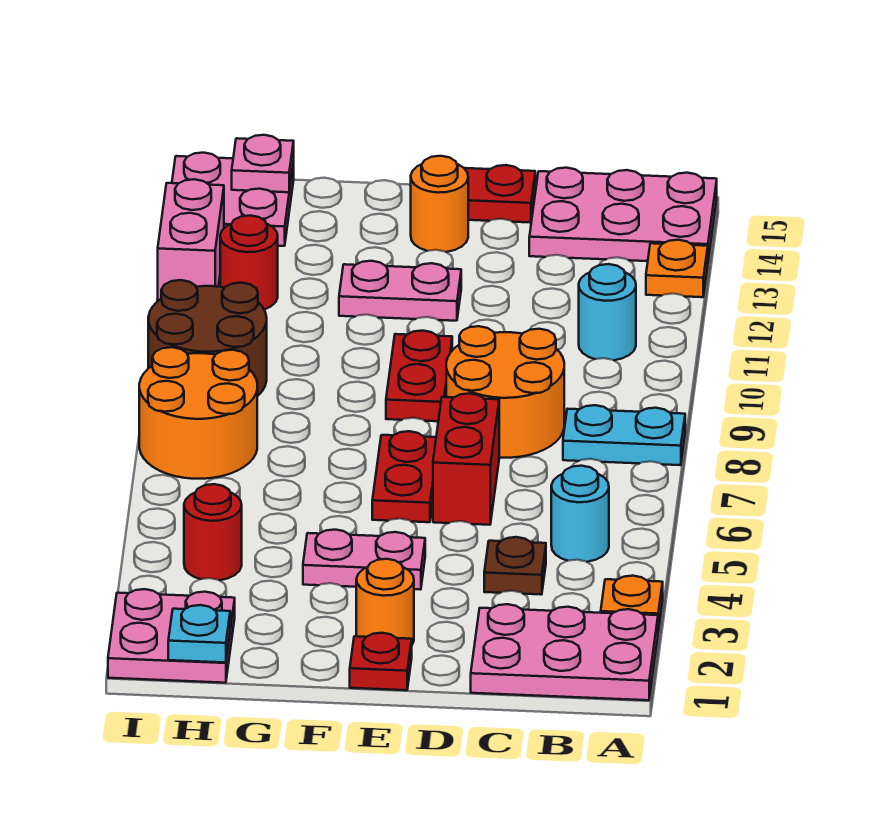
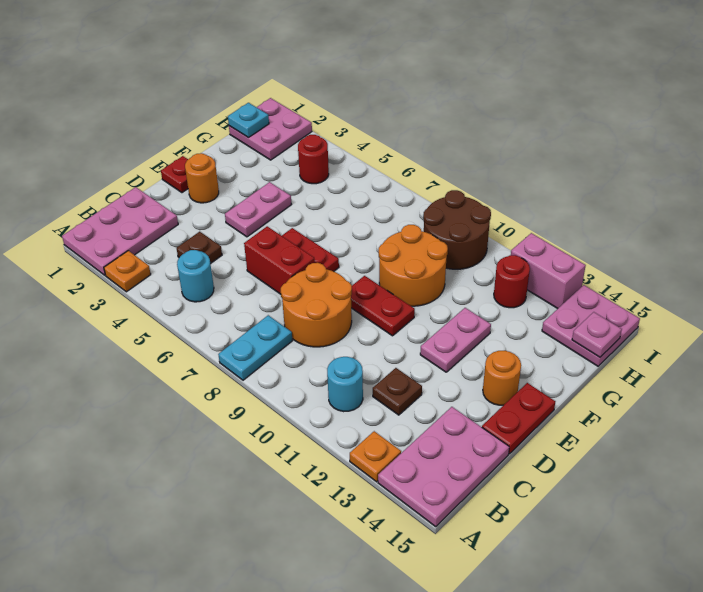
none -> brown 1x1 plate [373,368,422,415]
orange 2x2 round brick [139,347,257,479] -> orange 2x2 round brick moved to [379,225,448,306]

